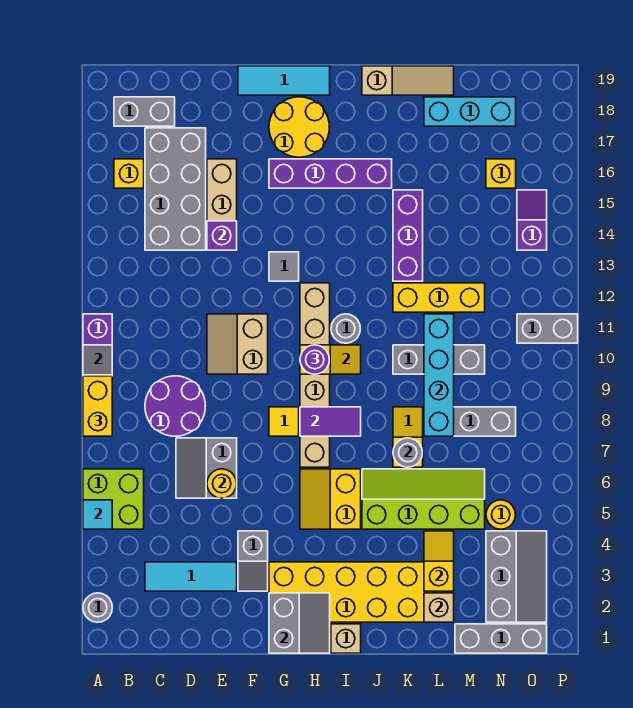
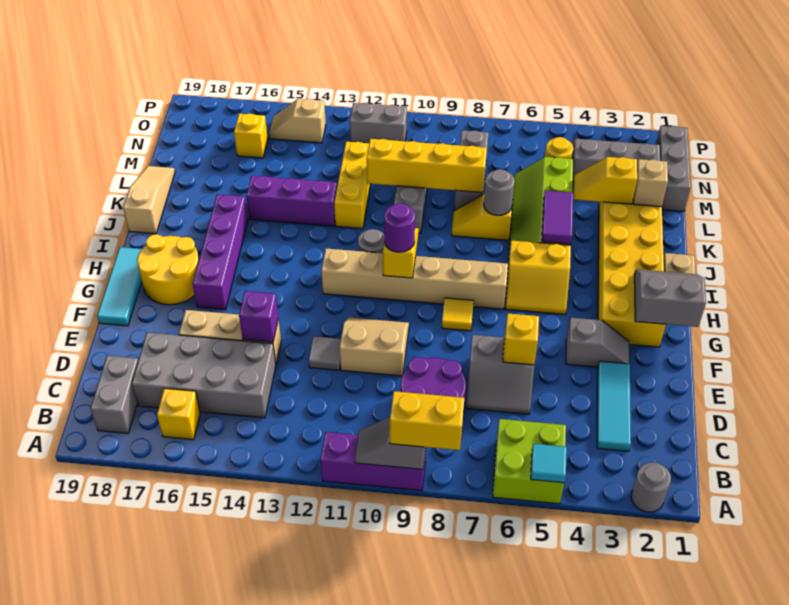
yellow 1x1 round brick [207,469,236,498] -> yellow 1x1 brick [503,314,539,365]
tan 2x2 slope [207,314,268,374] -> tan 2x2 slope turned to [339,317,409,376]
grey 1x1 tile [269,252,299,281] -> grey 1x1 tile moved to [309,336,341,370]
purple 1x2 tile [300,407,361,436] -> purple 1x2 tile moved to [542,190,573,244]
cyan 1x4 brick [424,314,454,436] -> yellow 1x4 brick [367,139,487,193]
cyan 1x3 brick [424,97,516,126] -> none
grey 1x2 brick [517,314,578,343] -> grey 1x2 brick turned to [350,103,407,143]
purple 1x2 slope [517,190,547,250] -> tan 1x2 slope [269,99,326,143]

